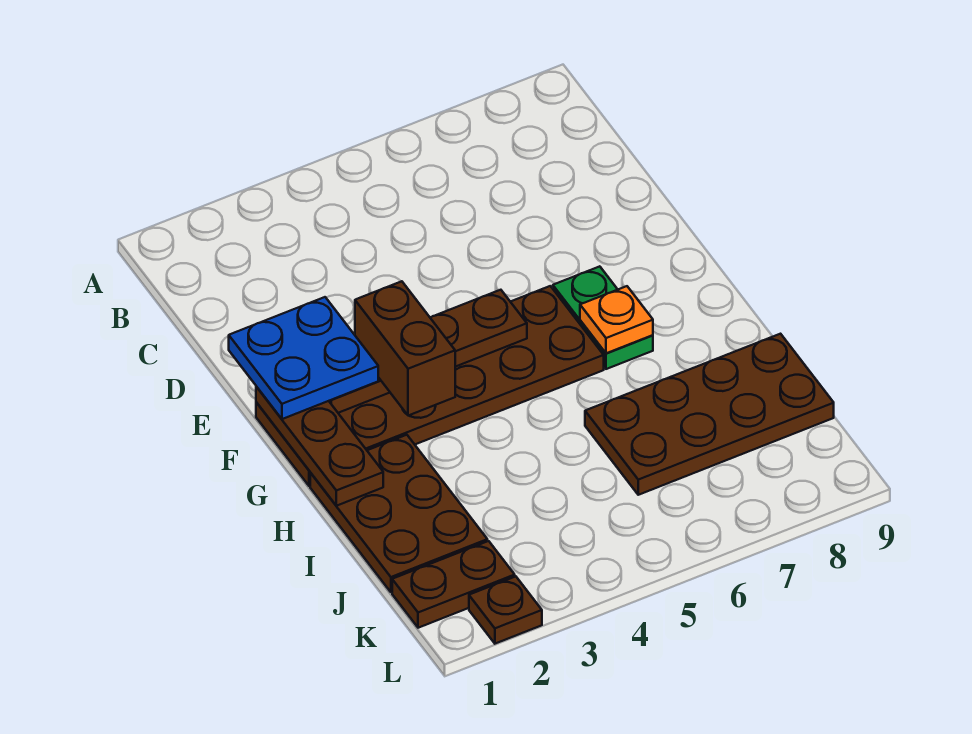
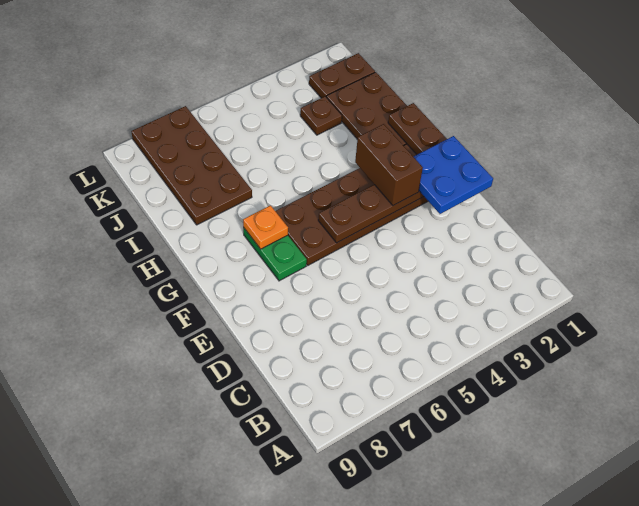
brown 2x4 plate [585,334,834,495] -> brown 2x4 plate turned to [131,106,252,225]
brown 1x1 plate [469,576,542,644] -> brown 1x1 plate moved to [300,96,342,135]

